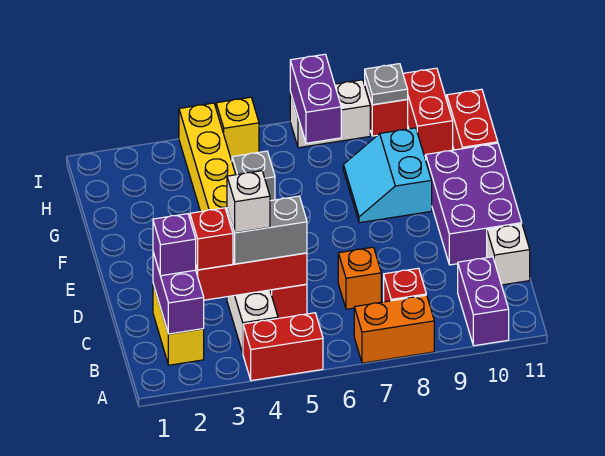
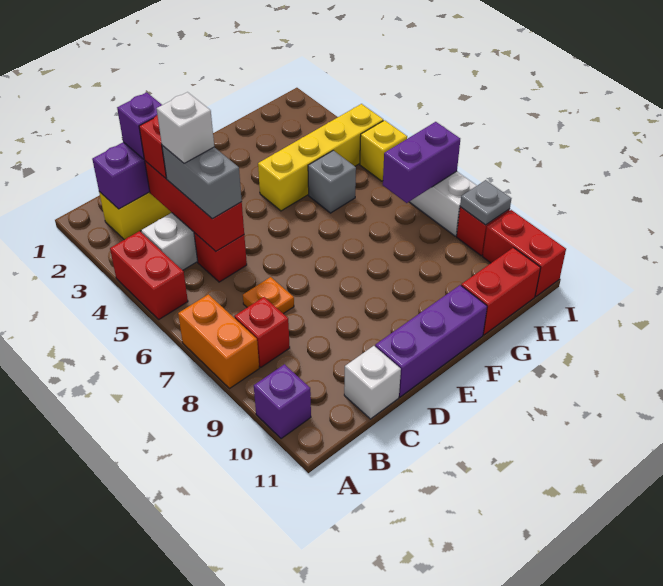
purple 1x2 brick [458,257,509,346] -> purple 1x1 brick [254,364,311,439]
orange 1x1 brick [338,247,381,309] -> orange 1x1 plate [243,277,294,314]
purple 2x3 brick [426,143,522,265] -> purple 1x3 brick [375,285,487,397]
cyan 2x2 slope [343,128,432,223] -> none
red 1x2 brick [403,68,453,156] -> red 1x2 brick turned to [483,210,566,297]

